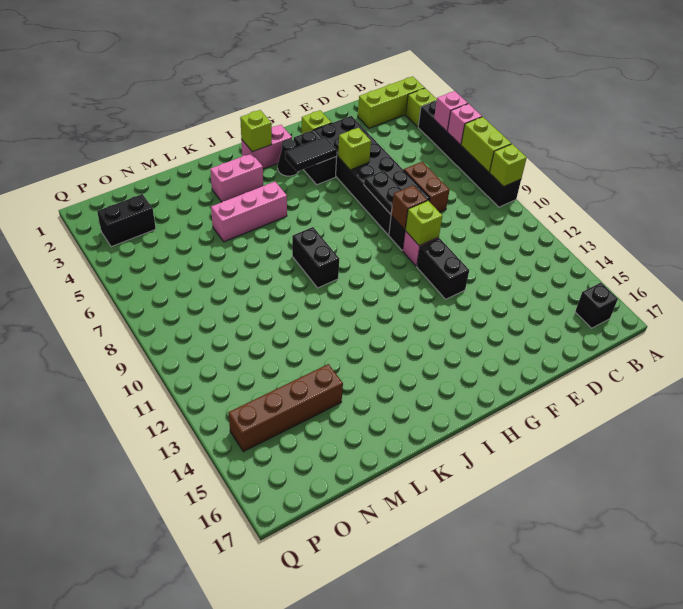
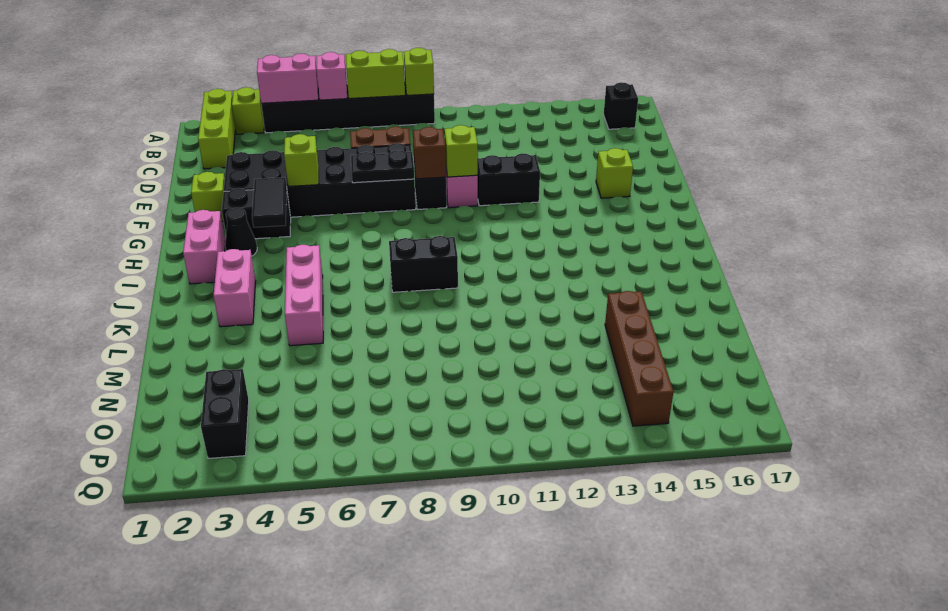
pink 1x1 brick [434,91,468,131] -> pink 1x2 brick [257,54,318,103]
lime 1x1 brick [240,110,272,152] -> lime 1x1 brick moved to [596,148,633,198]

